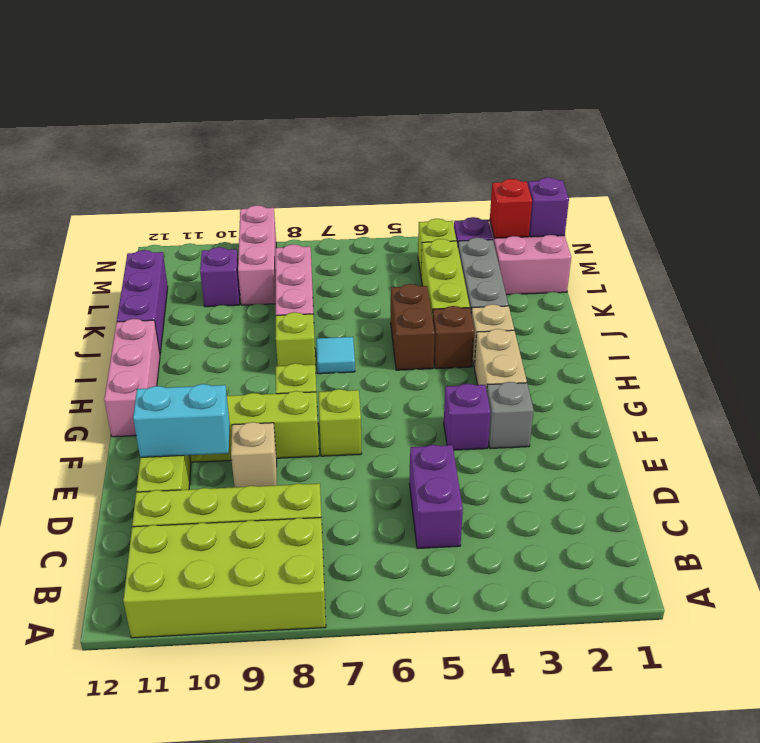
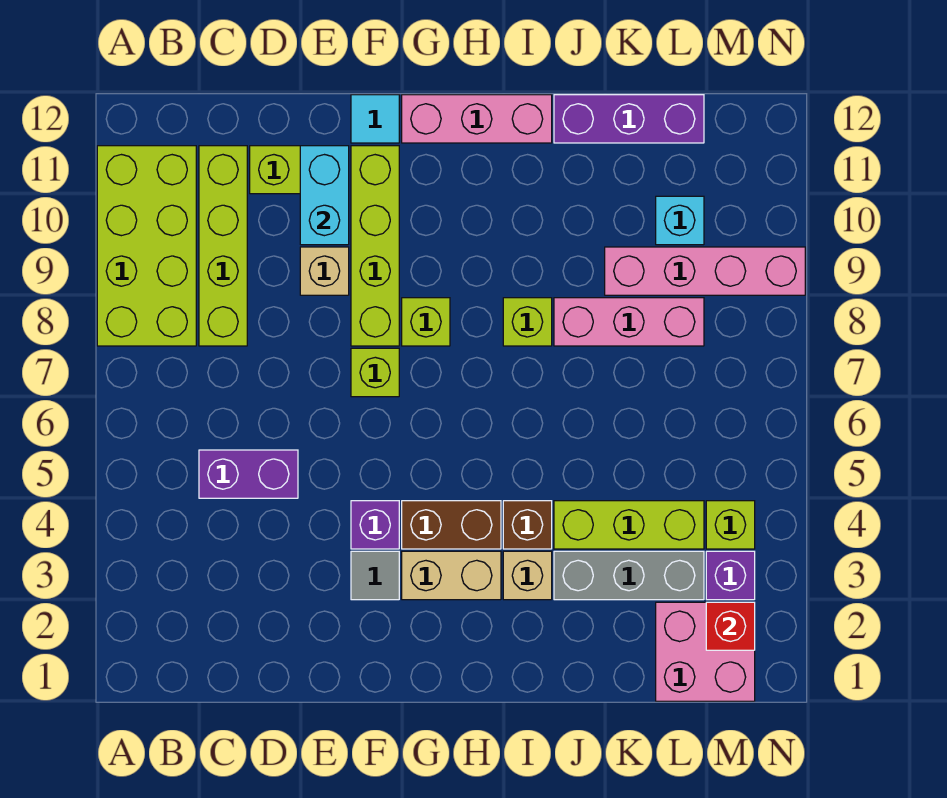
grey 1x1 brick [487,382,534,449] -> grey 1x1 tile [351,551,399,600]
brown 1x2 brick [391,284,435,370] -> brown 1x2 brick moved to [402,501,501,549]
cyan 1x1 tile [316,337,355,374] -> cyan 1x1 tile moved to [351,95,399,143]
pink 1x3 brick [238,205,276,305] -> pink 1x4 brick [605,247,805,295]
purple 1x1 brick [200,247,240,307] -> cyan 1x1 brick [656,196,704,245]
purple 1x1 brick [528,178,569,237] -> none

